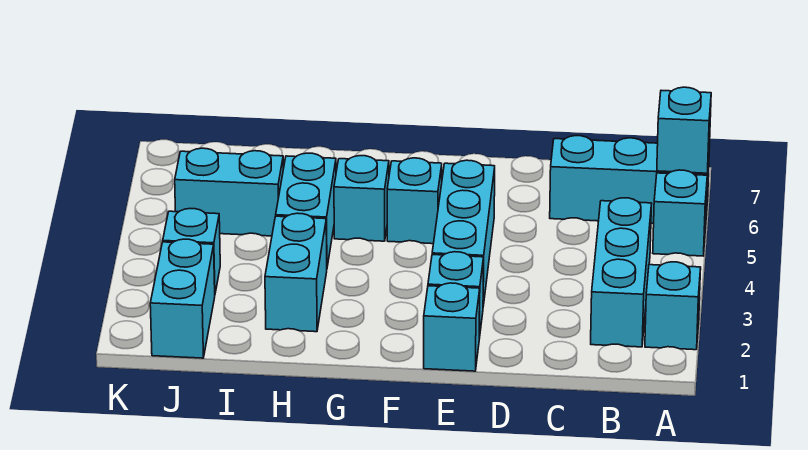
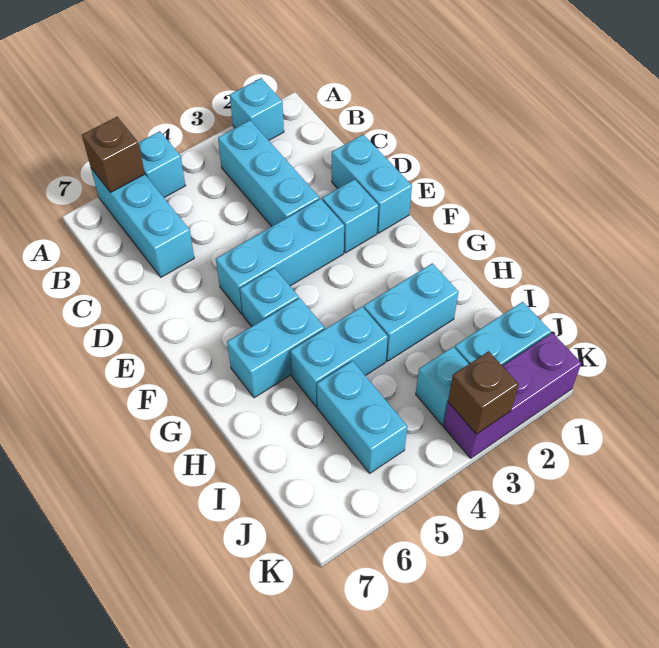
cyan 1x1 brick [657,87,711,173] -> brown 1x1 brick [82,117,145,193]
cyan 1x3 brick [591,198,652,347] -> cyan 1x3 brick turned to [218,120,319,226]
cyan 1x1 brick [424,283,480,371] -> cyan 1x2 brick [332,134,412,233]
cyan 1x1 brick [334,156,389,241] -> cyan 1x2 brick [227,298,325,398]
none -> purple 1x3 brick [443,333,581,458]
none -> brown 1x1 brick [448,351,519,434]

